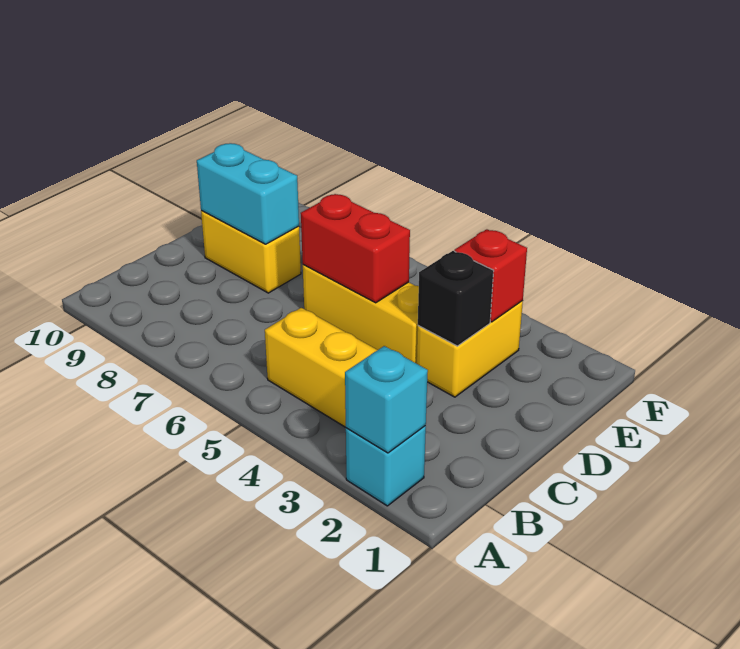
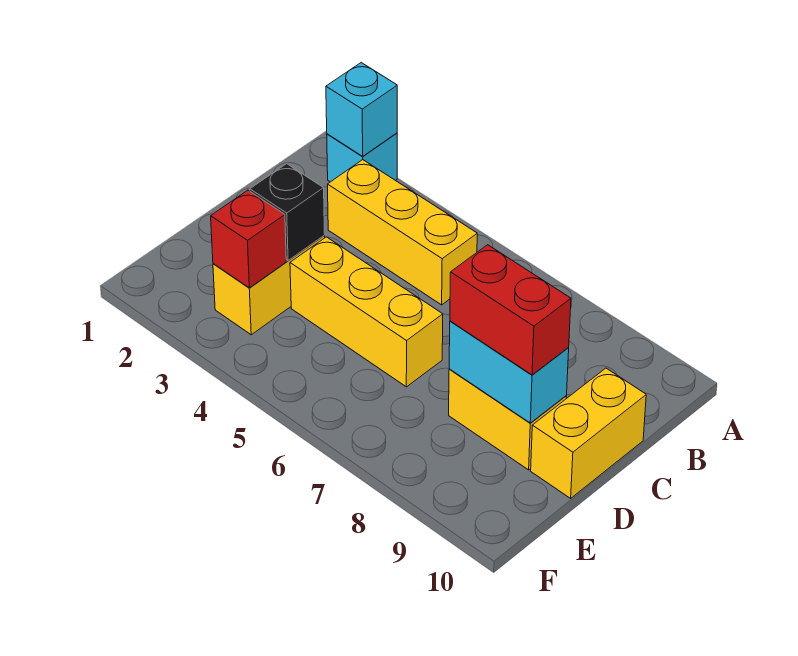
none -> yellow 1x2 brick [531,368,646,498]
red 1x2 brick [301,194,410,303] -> red 1x2 brick moved to [450,245,571,375]

